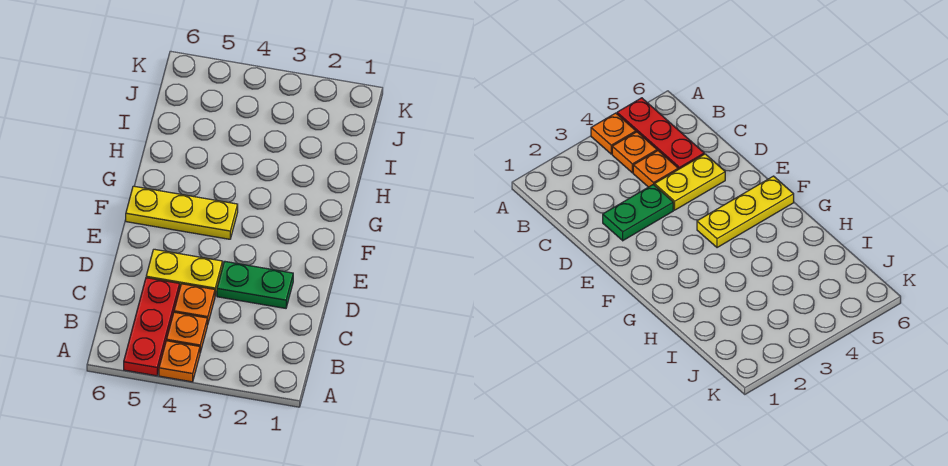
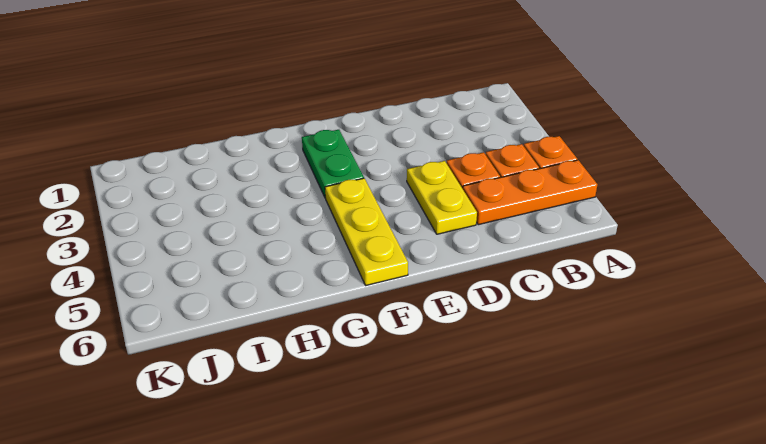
red 1x3 plate [124,278,180,376] -> orange 1x3 plate [463,160,597,225]
green 1x2 plate [217,261,293,308] -> green 1x2 plate moved to [302,130,364,198]

